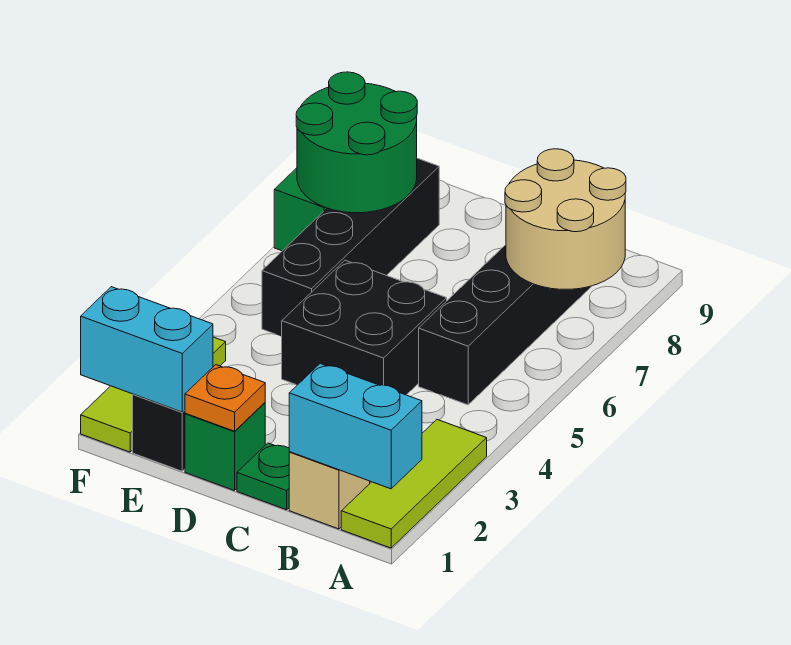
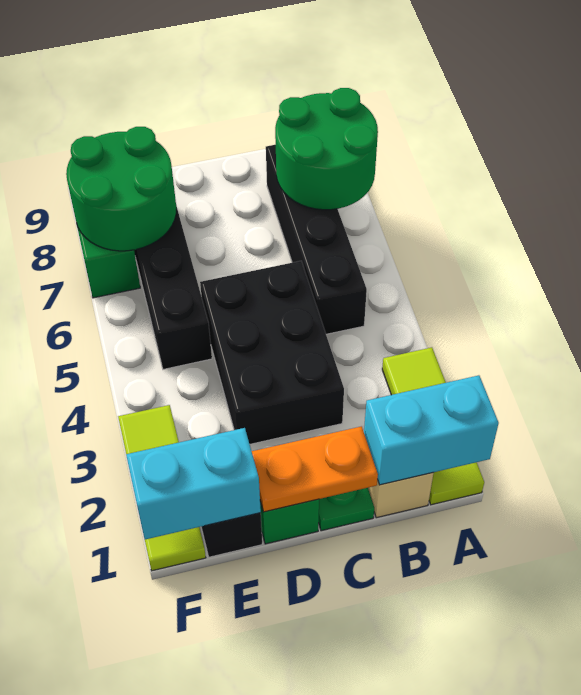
tan 2x2 round brick [505,149,626,289] -> green 2x2 round brick [275,88,378,210]
black 2x2 brick [282,260,447,395] -> black 2x3 brick [200,261,344,444]
orange 1x1 plate [185,365,265,431] -> orange 1x2 plate [252,426,378,512]

